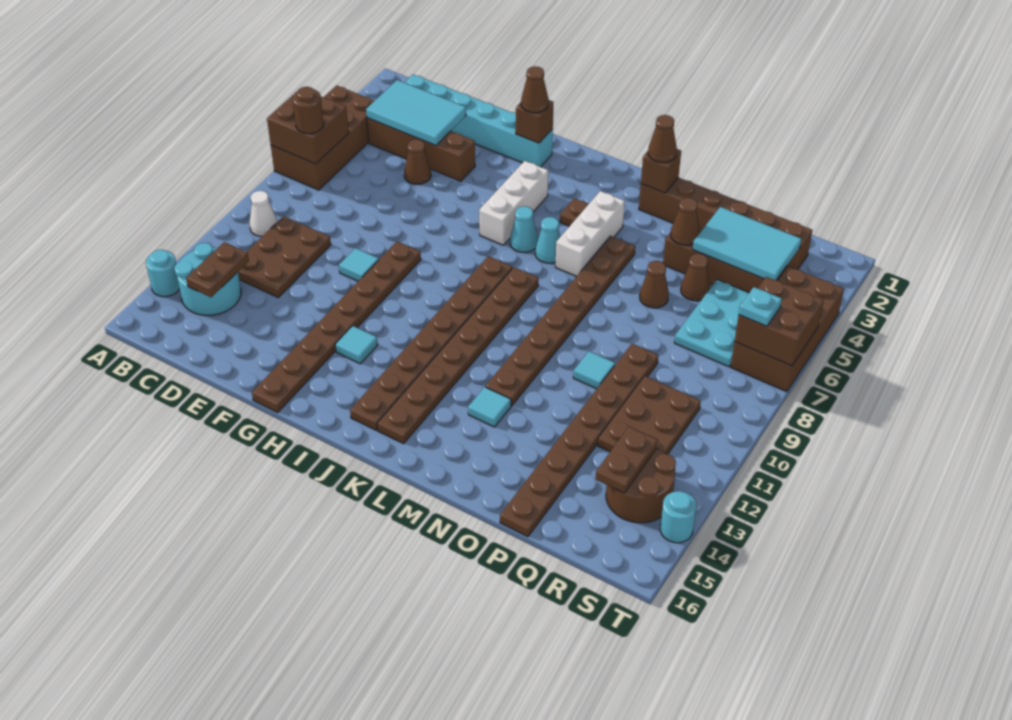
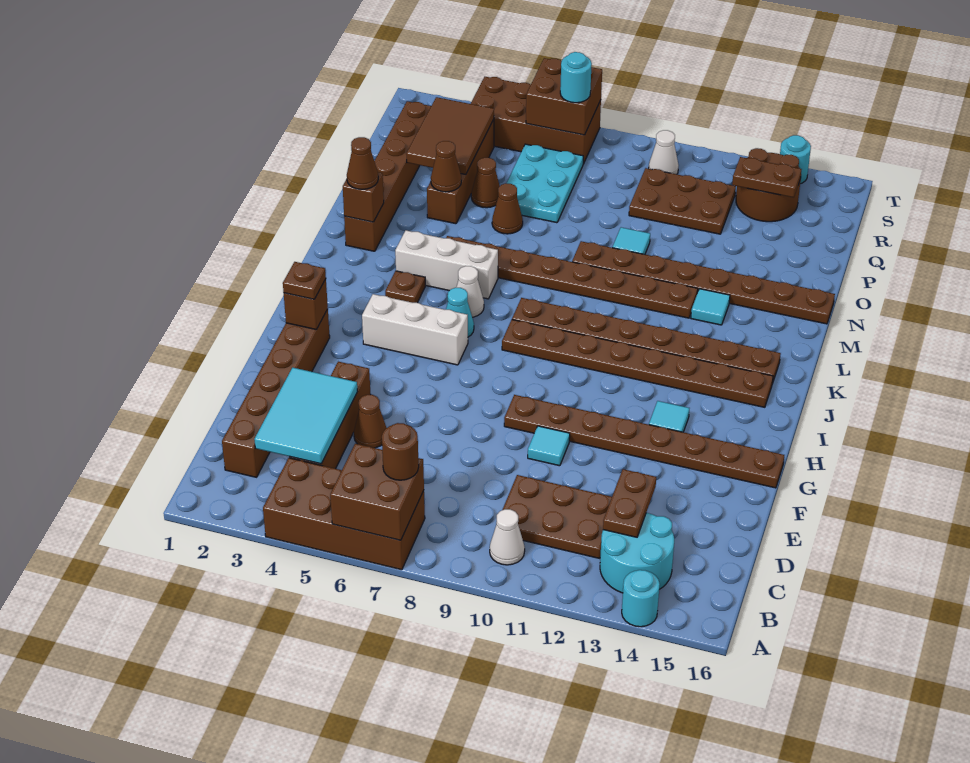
cyan 1x6 brick [404,74,553,167] -> brown 1x6 brick [222,309,330,477]
brown 1x2 plate [186,242,249,297] -> brown 1x2 plate turned to [603,469,656,537]
brown 1x1 cone [521,66,548,113] -> brown 1x1 plate [283,262,326,299]
cyan 1x1 cone [535,217,560,263] -> white 1x1 cone [456,266,484,317]
cyan 2x3 tile [693,207,801,280] -> brown 2x3 tile [406,97,494,175]
brown 1x8 plate [500,344,658,537] -> brown 1x8 plate moved to [572,241,835,324]
cyan 2x3 plate [674,280,749,367] -> cyan 2x3 plate turned to [507,144,583,223]
cyan 1x1 plate [739,287,782,326] -> cyan 1x1 round brick [560,52,592,103]
none -> white 1x1 cone [649,130,679,174]

